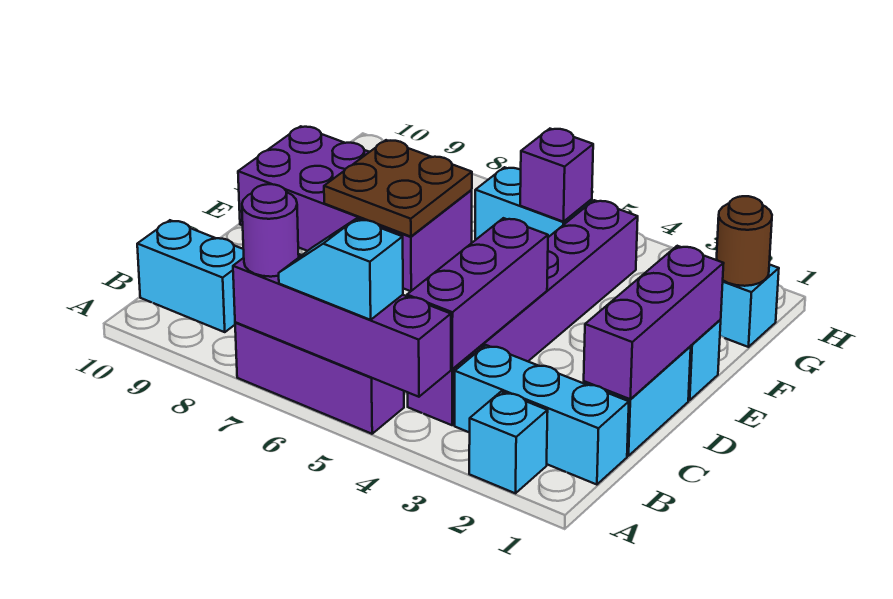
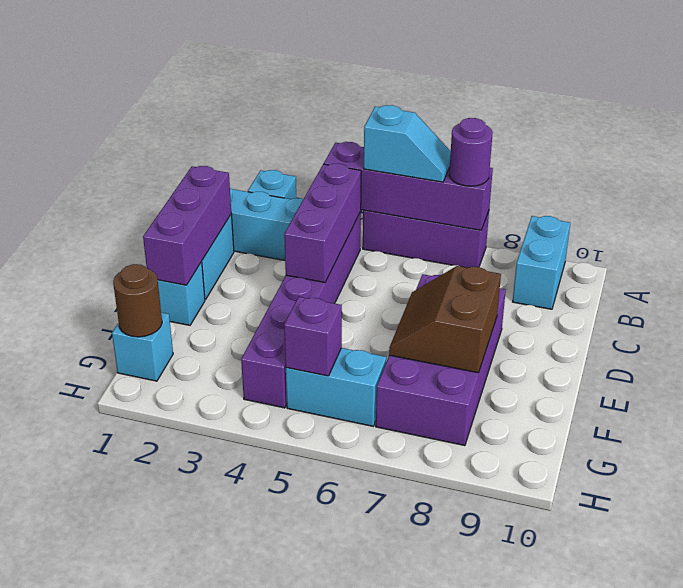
cyan 1x2 brick [137,220,244,332] -> cyan 1x2 brick turned to [513,216,570,309]
purple 2x4 brick [238,126,472,291] -> purple 2x4 brick turned to [376,274,506,446]
brown 2x2 plate [324,140,472,237] -> brown 2x2 slope [389,266,501,373]

